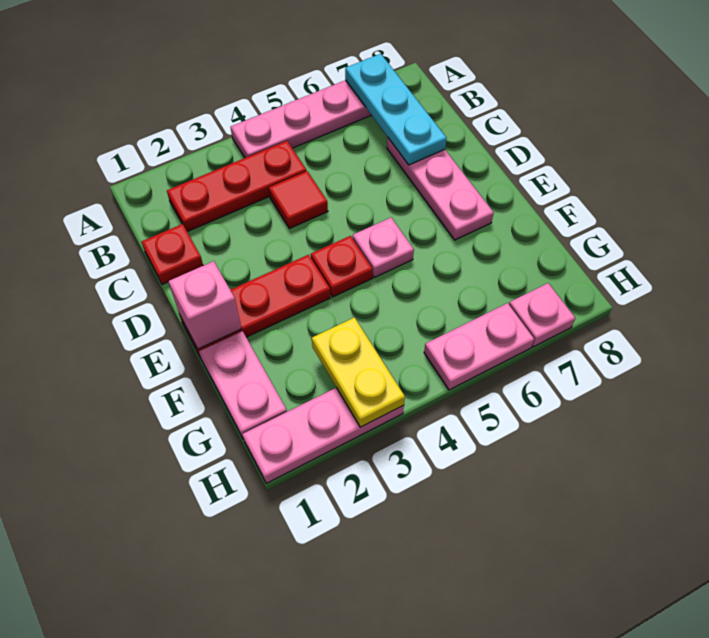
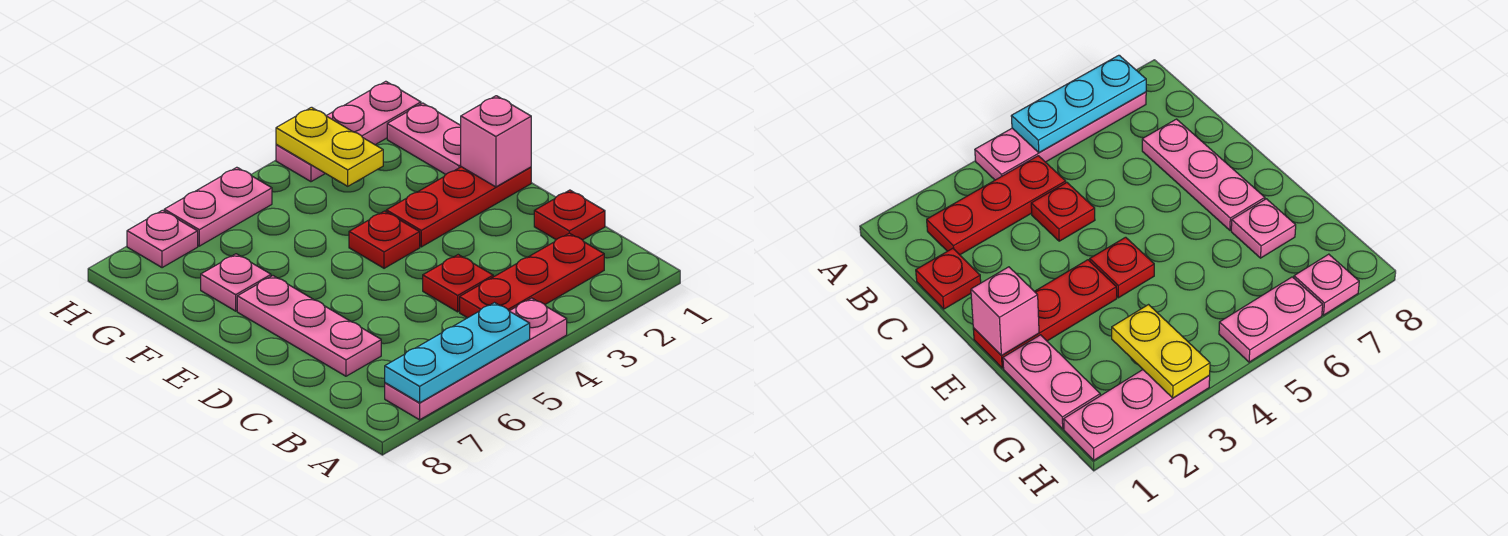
cyan 1x3 plate [345,54,447,165] -> cyan 1x3 plate turned to [385,303,530,403]
red 1x1 tile [269,171,328,229] -> red 1x1 plate [423,255,493,312]
pink 1x1 plate [353,218,414,277] -> pink 1x1 plate moved to [201,254,271,311]

